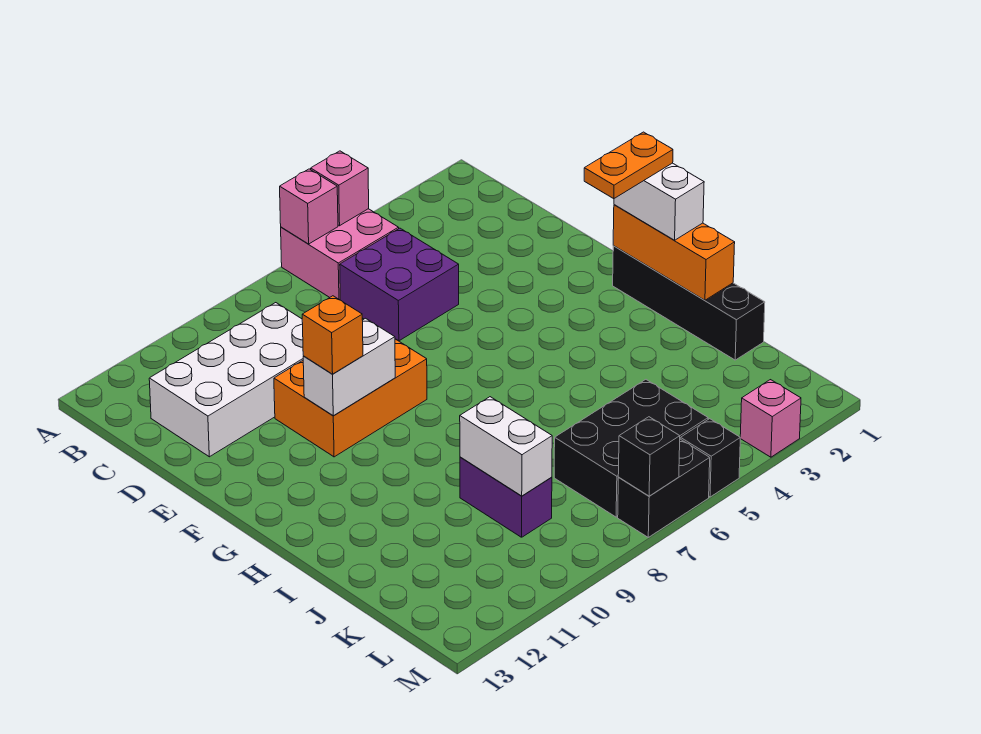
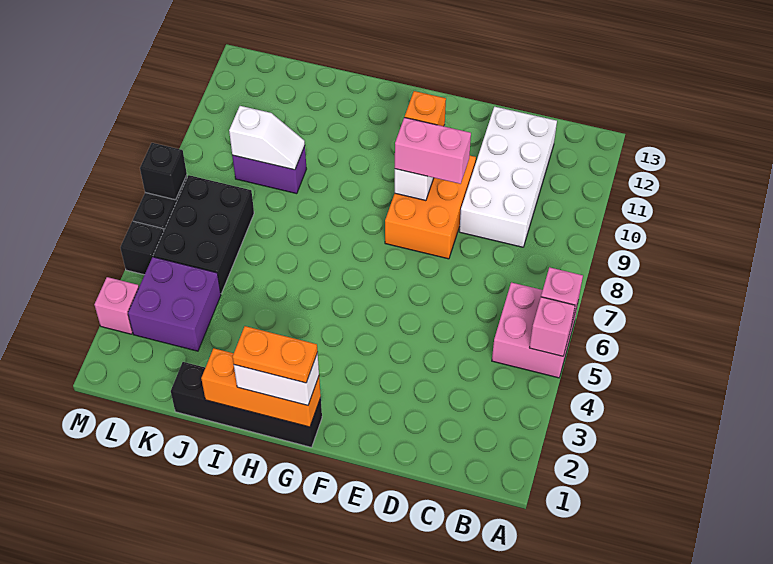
purple 2x2 brick [340,228,459,341] -> purple 2x2 brick moved to [128,257,221,351]
none -> pink 1x2 brick [395,117,471,184]
orange 1x2 plate [584,132,673,199] -> orange 1x2 plate turned to [233,326,318,383]
white 1x2 brick [460,397,552,496] -> white 1x2 slope [229,106,305,170]

